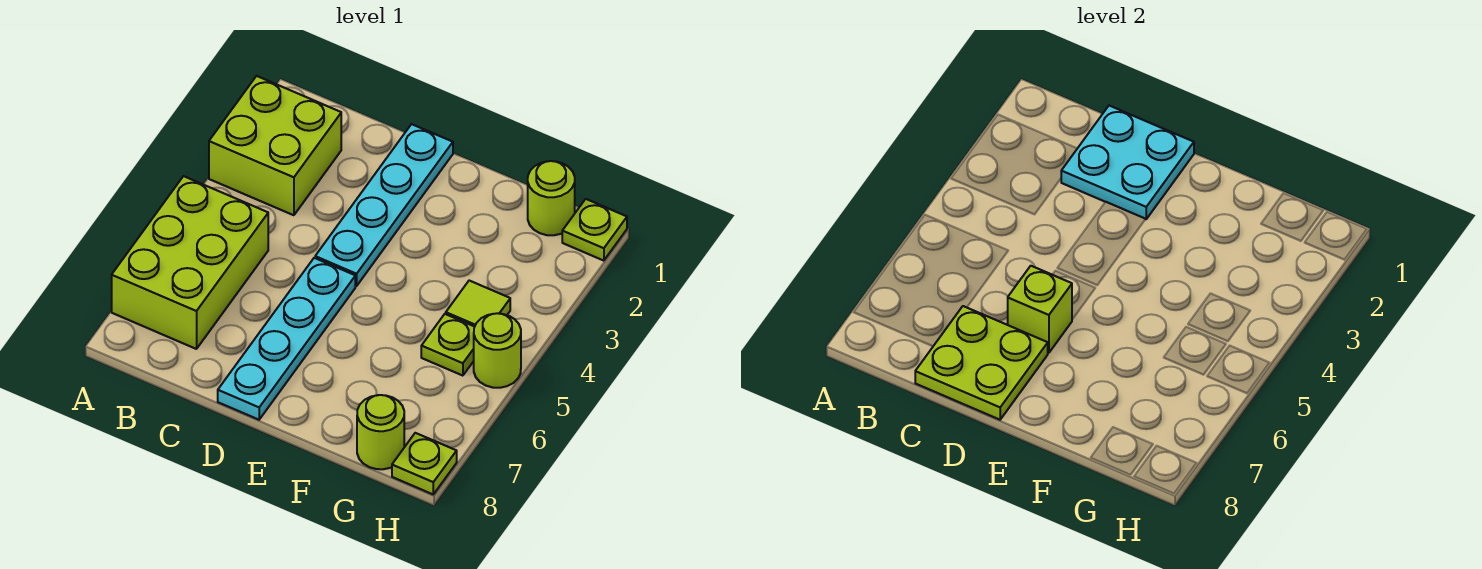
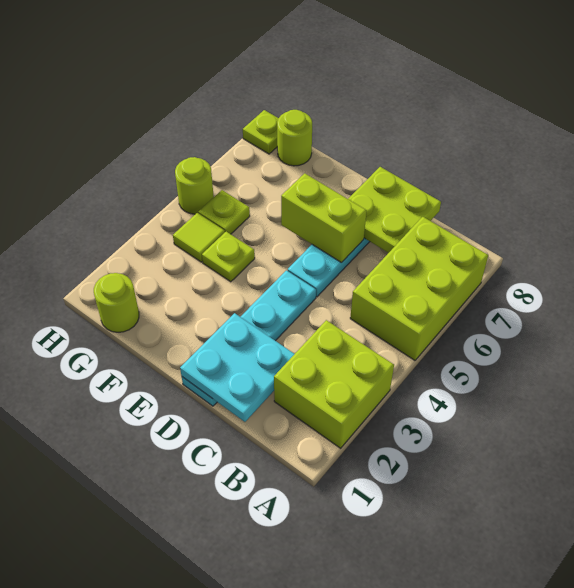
lime 1x1 brick [1008,266,1072,353] -> lime 1x2 brick [281,173,367,263]
lime 1x1 plate [562,199,627,261] -> lime 1x1 plate moved to [202,232,255,282]

